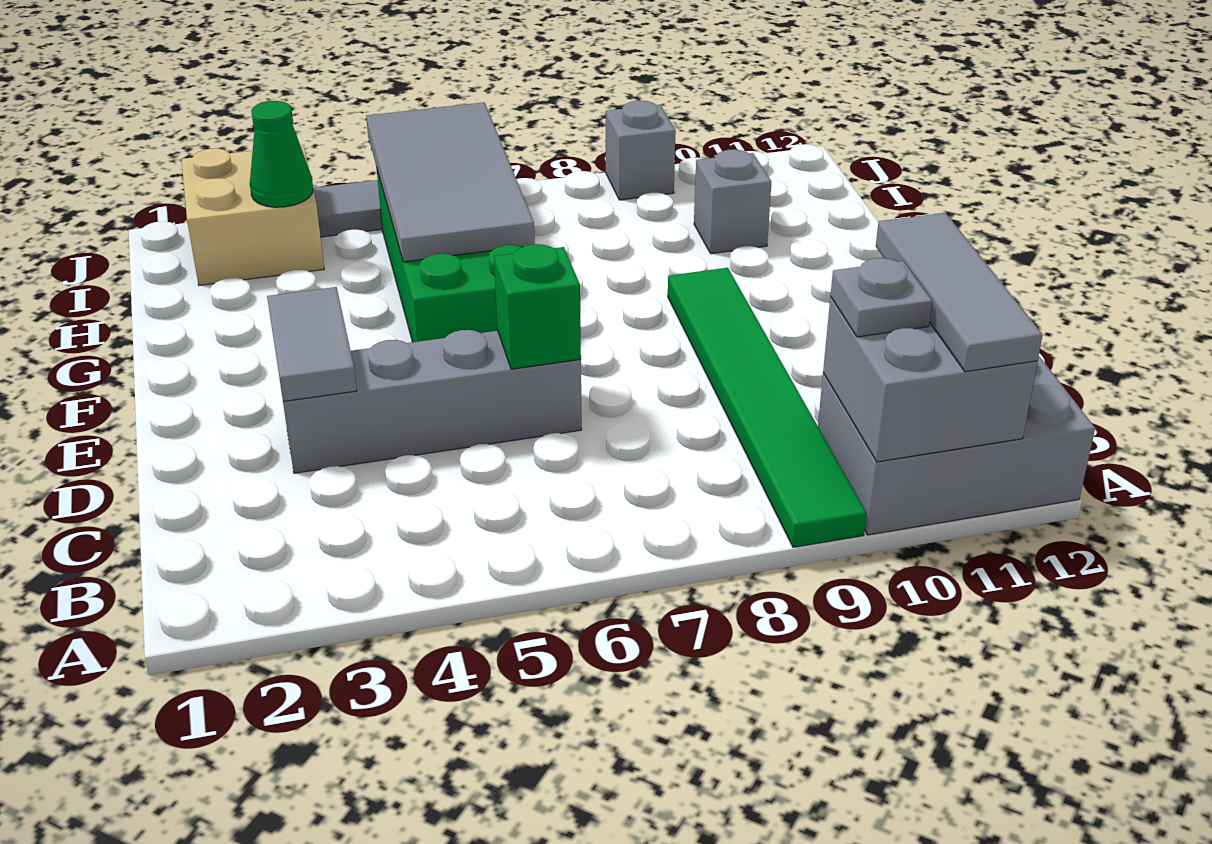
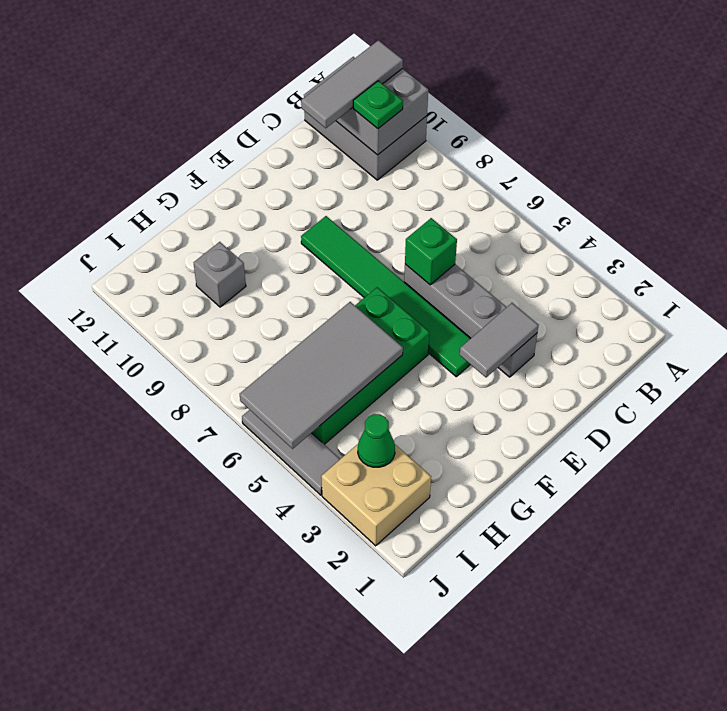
green 1x6 tile [668,268,867,547] -> green 1x6 tile turned to [301,216,471,377]
grey 1x1 plate [831,258,932,337] -> green 1x1 plate [353,81,403,129]
grey 1x1 brick [606,101,676,200] -> none

